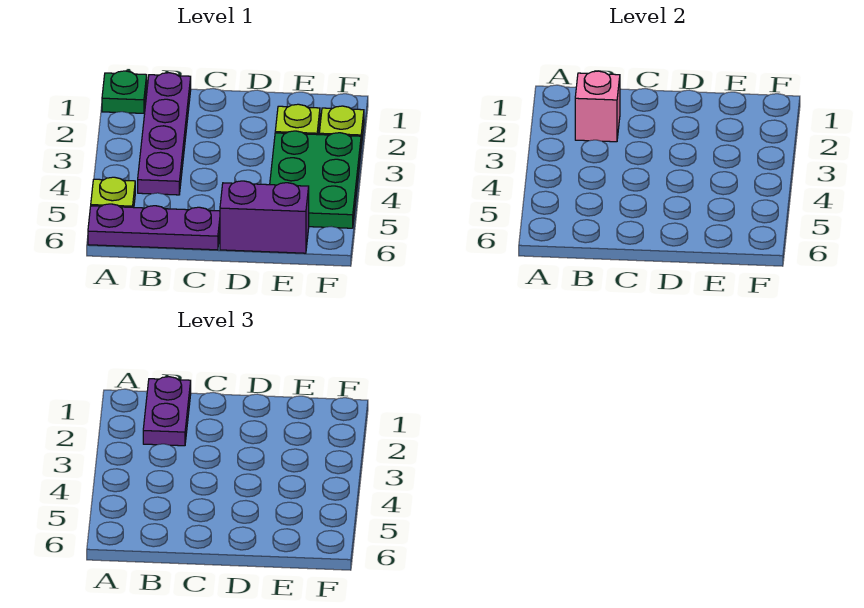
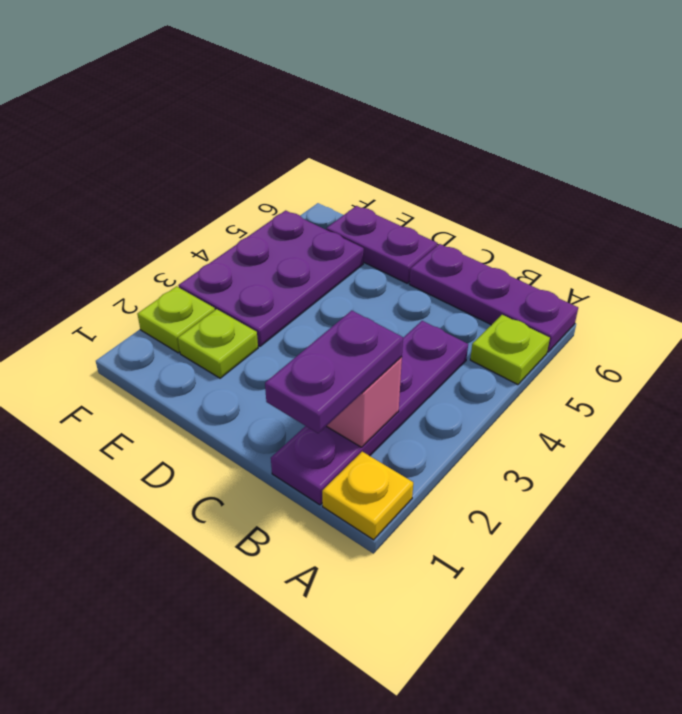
green 1x1 plate [102,71,147,113] -> yellow 1x1 plate [322,452,413,540]
purple 1x2 brick [220,181,309,253] -> purple 1x2 plate [326,206,437,283]
green 2x3 plate [270,131,361,228] -> purple 2x3 plate [178,210,364,346]

